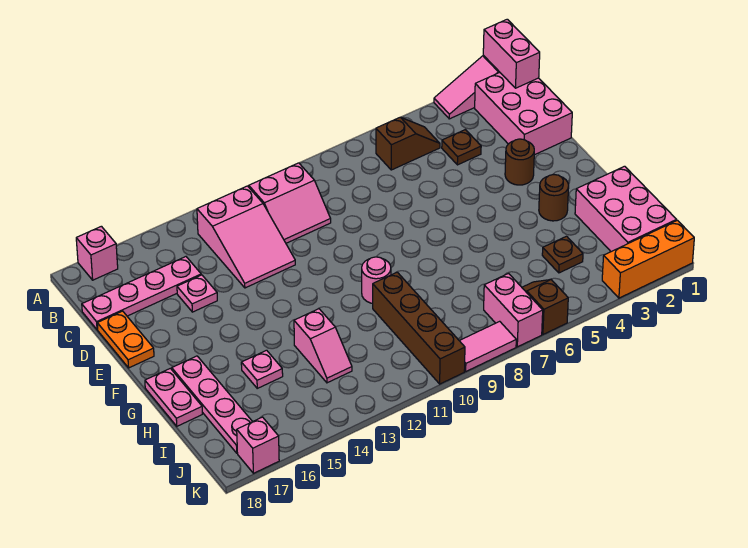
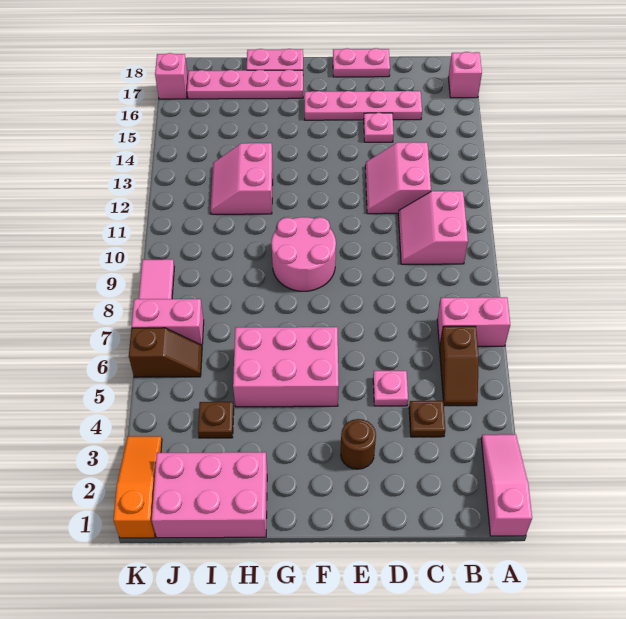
pink 1x2 brick [483,19,540,88] -> pink 1x2 brick moved to [437,297,510,346]
pink 2x3 brick [475,73,572,155] -> pink 2x3 brick moved to [233,327,339,407]
pink 2x3 slope [197,186,295,288] -> pink 2x2 slope [365,142,431,214]
pink 1x4 plate [82,257,201,330] -> pink 1x4 plate turned to [305,91,422,120]
orange 1x2 plate [97,311,154,368] -> pink 1x2 plate [333,48,390,77]
brown 1x1 round brick [539,175,569,221] -> none
pink 1x1 round brick [362,257,391,303] -> pink 2x2 round brick [271,217,336,291]
brown 1x4 brick [373,272,465,384] -> none
pink 1x2 slope [294,309,352,383] -> pink 2x2 slope [211,143,273,214]
pink 1x1 plate [241,350,283,388] -> pink 1x1 plate moved to [373,371,408,406]
orange 1x3 brick [602,220,694,298] -> orange 1x3 slope [113,436,162,538]

